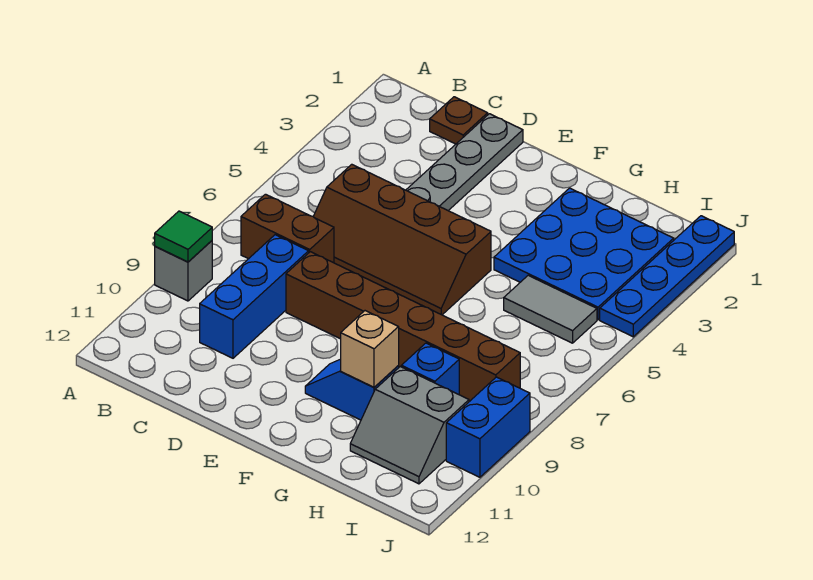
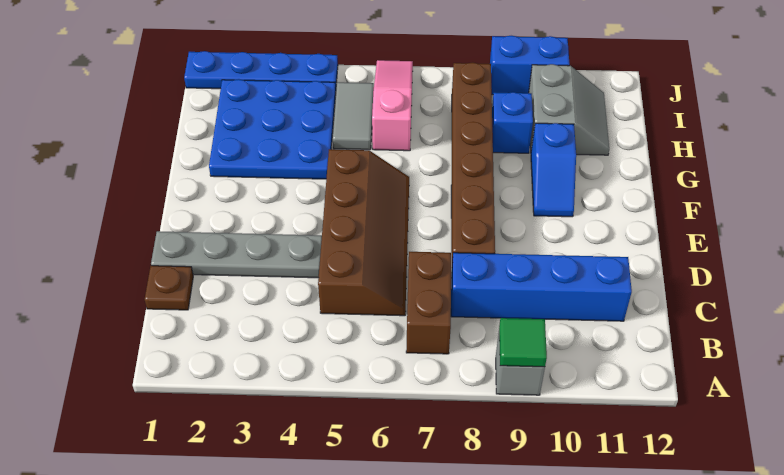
blue 1x3 brick [200,235,309,358] -> blue 1x4 brick [451,253,632,321]
tan 1x1 brick [341,311,399,387] -> none
none -> pink 1x3 slope [372,60,413,151]

